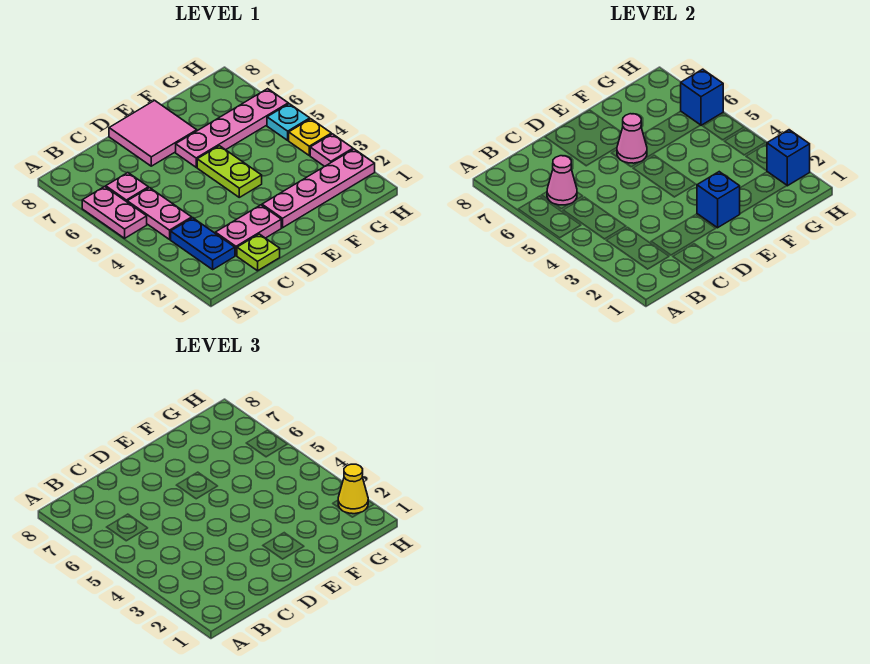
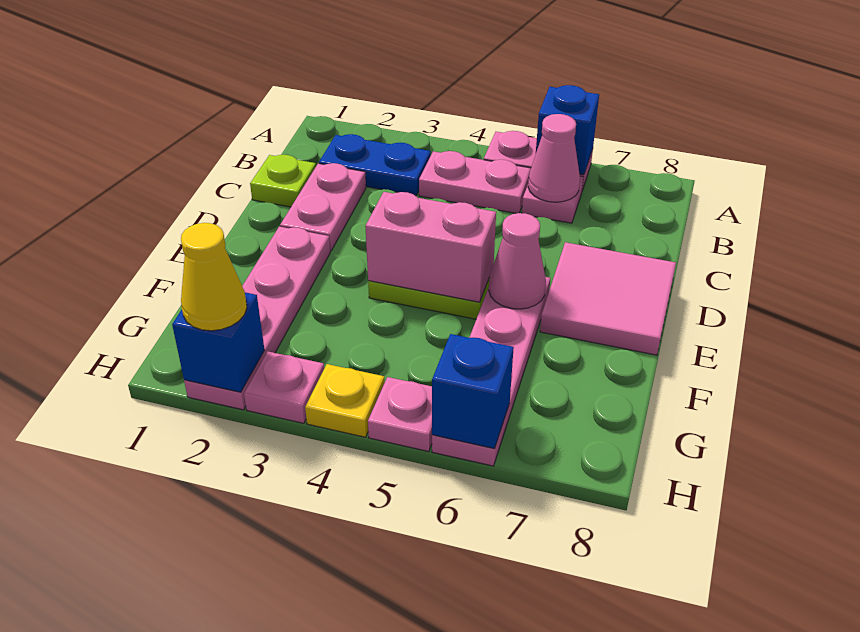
blue 1x1 brick [697,172,740,228] -> blue 1x1 brick moved to [536,85,599,175]
none -> pink 1x2 brick [365,192,496,302]
cyan 1x1 plate [267,104,310,140] -> pink 1x1 plate [368,377,432,452]

